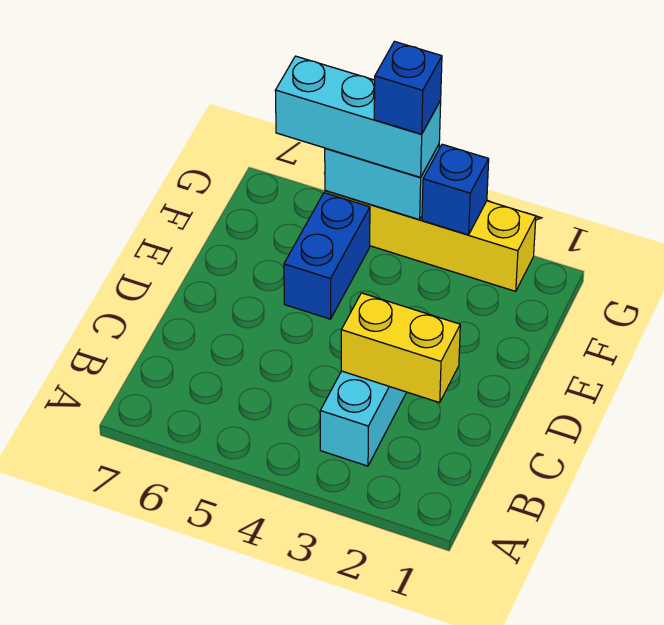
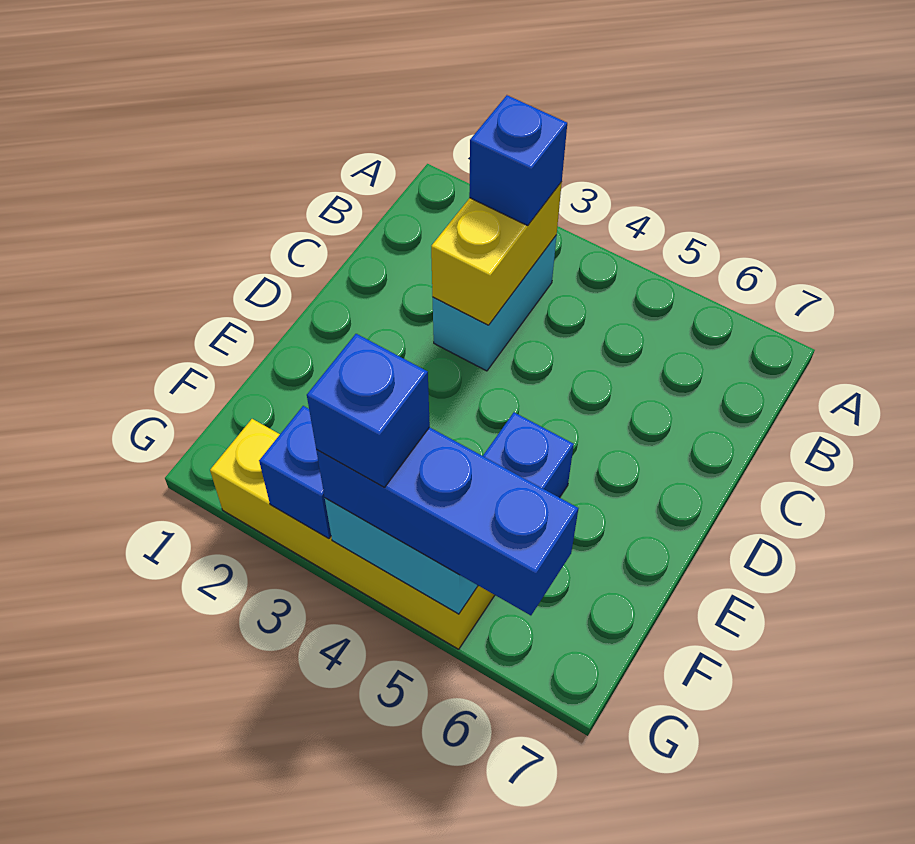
none -> blue 1x1 brick [469,95,567,226]
yellow 1x2 brick [341,293,460,403] -> yellow 1x2 brick turned to [431,182,562,325]
cyan 1x3 brick [275,56,441,177] -> blue 1x3 brick [316,427,578,615]

